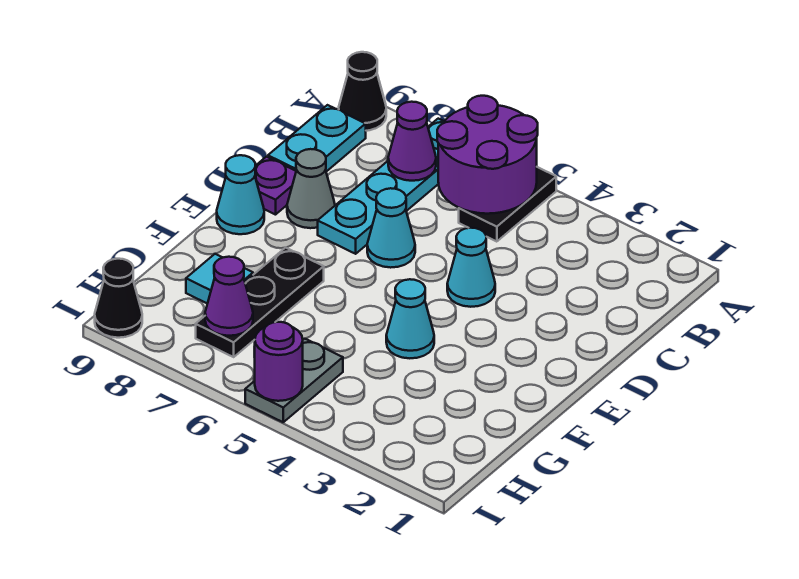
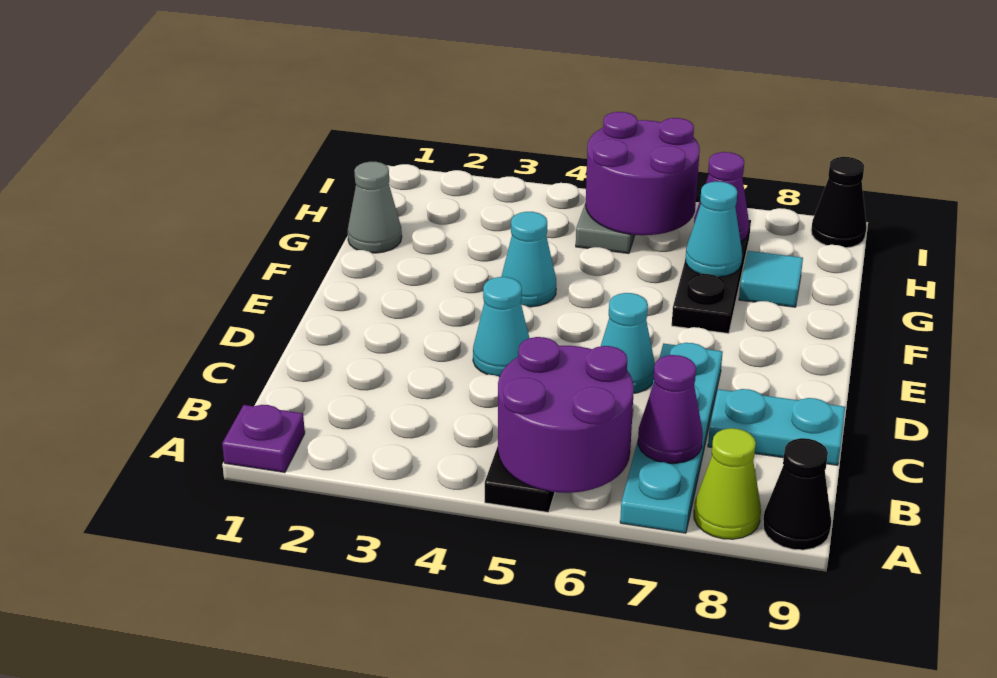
none -> lime 1x1 cone [694,428,761,539]
cyan 1x2 plate [268,105,366,172] -> cyan 1x2 plate turned to [708,389,845,465]
grey 1x1 cone [287,149,335,228] -> grey 1x1 cone moved to [347,162,402,253]
purple 1x1 plate [255,157,296,215] -> purple 1x1 plate moved to [222,405,305,473]
cyan 1x1 cone [217,155,264,234] -> cyan 1x1 cone moved to [686,182,742,277]
purple 1x1 round brick [255,322,303,401] -> purple 2x2 round brick [586,112,700,235]

